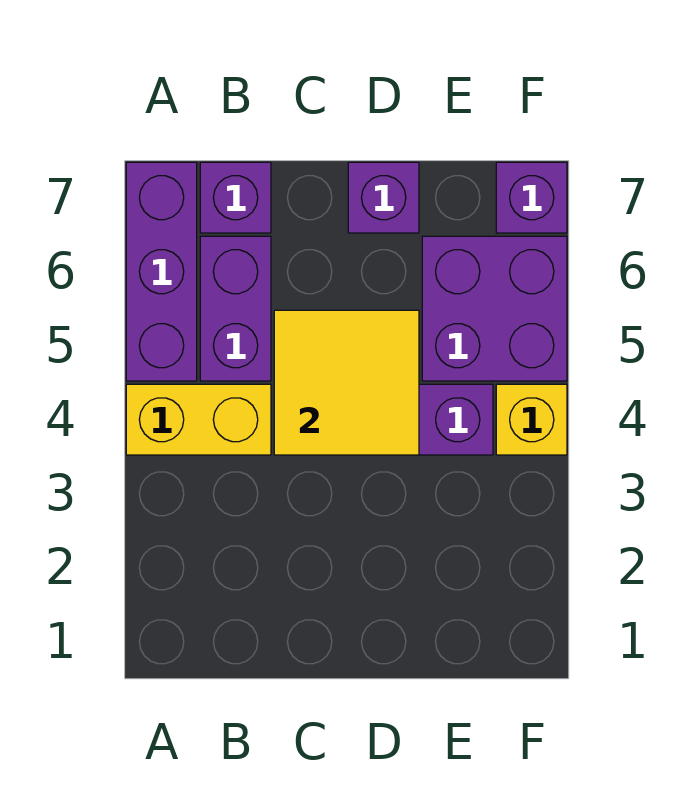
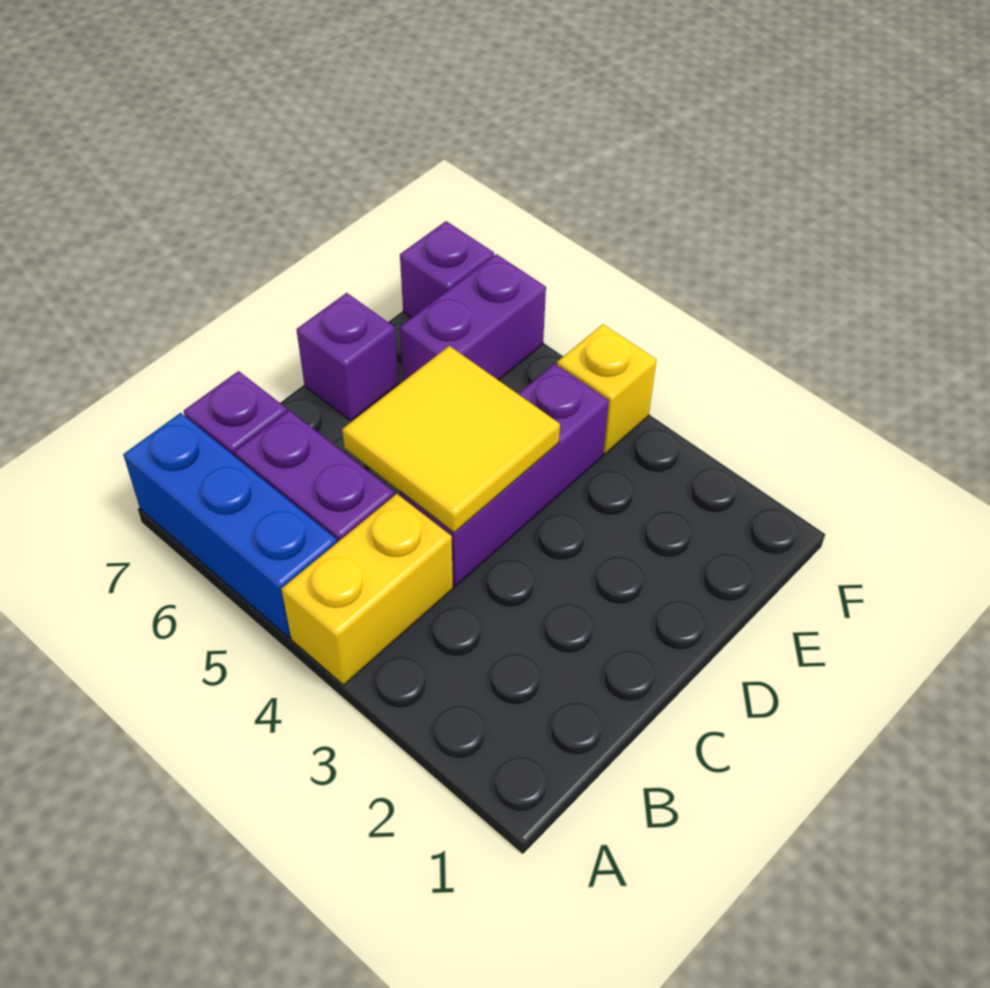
purple 1x3 brick [126,162,197,381] -> blue 1x3 brick [123,413,337,638]
purple 2x2 brick [422,236,567,381] -> purple 1x2 brick [400,254,546,381]

